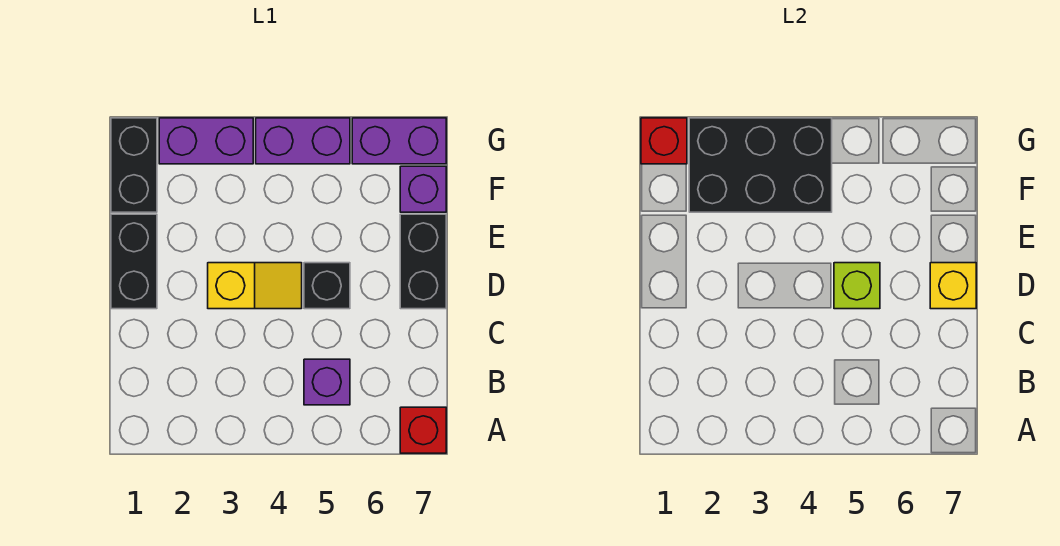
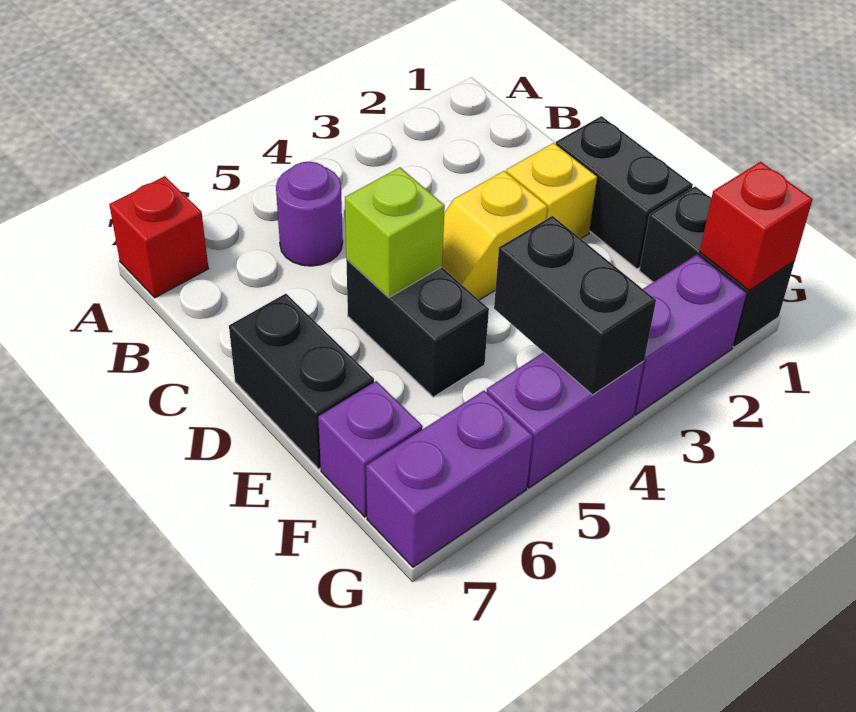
purple 1x1 brick [304,359,350,405] -> purple 1x1 round brick [276,162,343,266]
black 1x1 brick [304,263,350,309] -> black 1x2 brick [346,260,489,397]
yellow 1x1 brick [930,263,976,309] -> yellow 1x1 brick moved to [506,143,597,238]
black 2x3 brick [689,118,832,212] -> black 1x2 brick [494,216,656,395]

